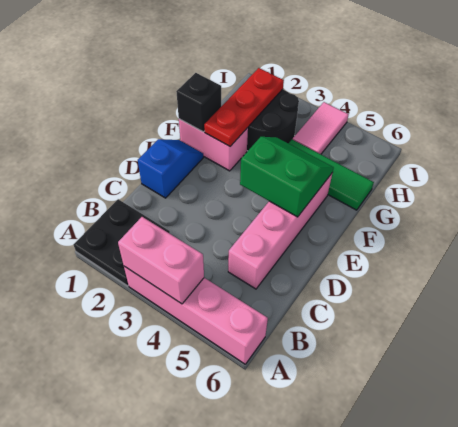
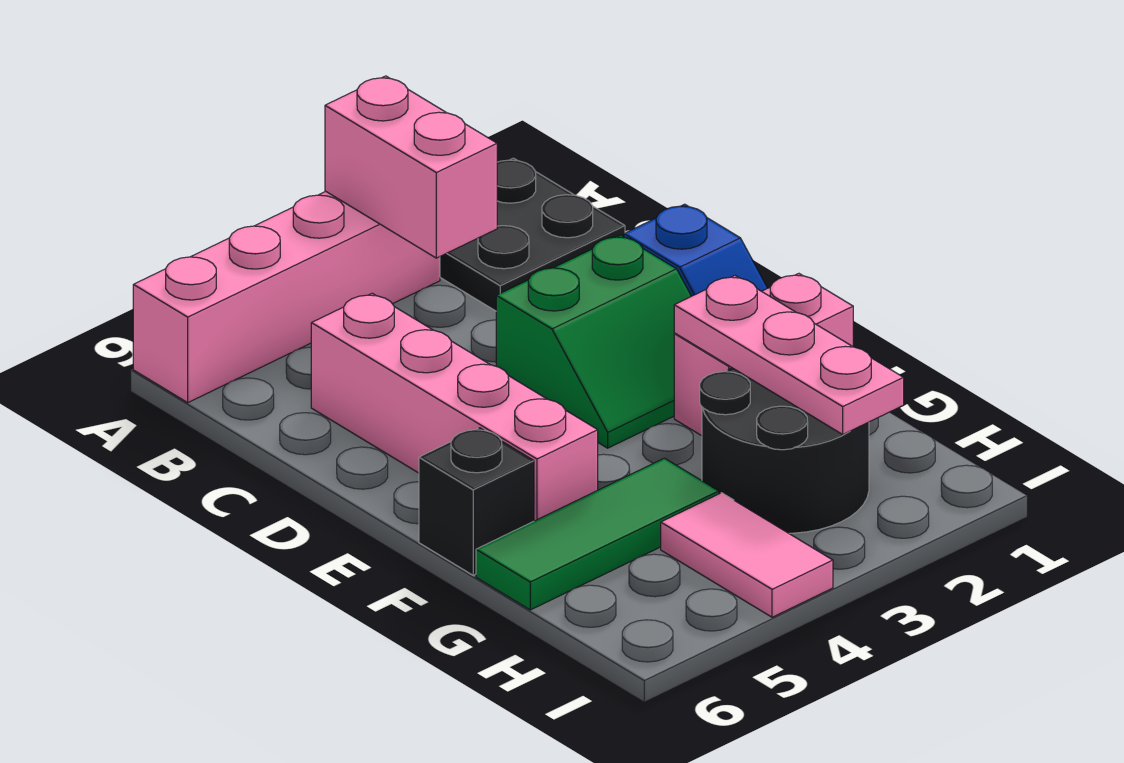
pink 1x2 brick [118,217,204,304] -> pink 1x2 brick turned to [325,76,497,258]
green 2x2 slope [240,137,334,217] -> green 2x2 slope moved to [496,235,691,448]
black 1x1 brick [176,73,221,132] -> black 1x1 brick moved to [419,428,534,575]
red 1x3 plate [204,68,284,146] -> pink 1x3 plate [674,276,904,434]

